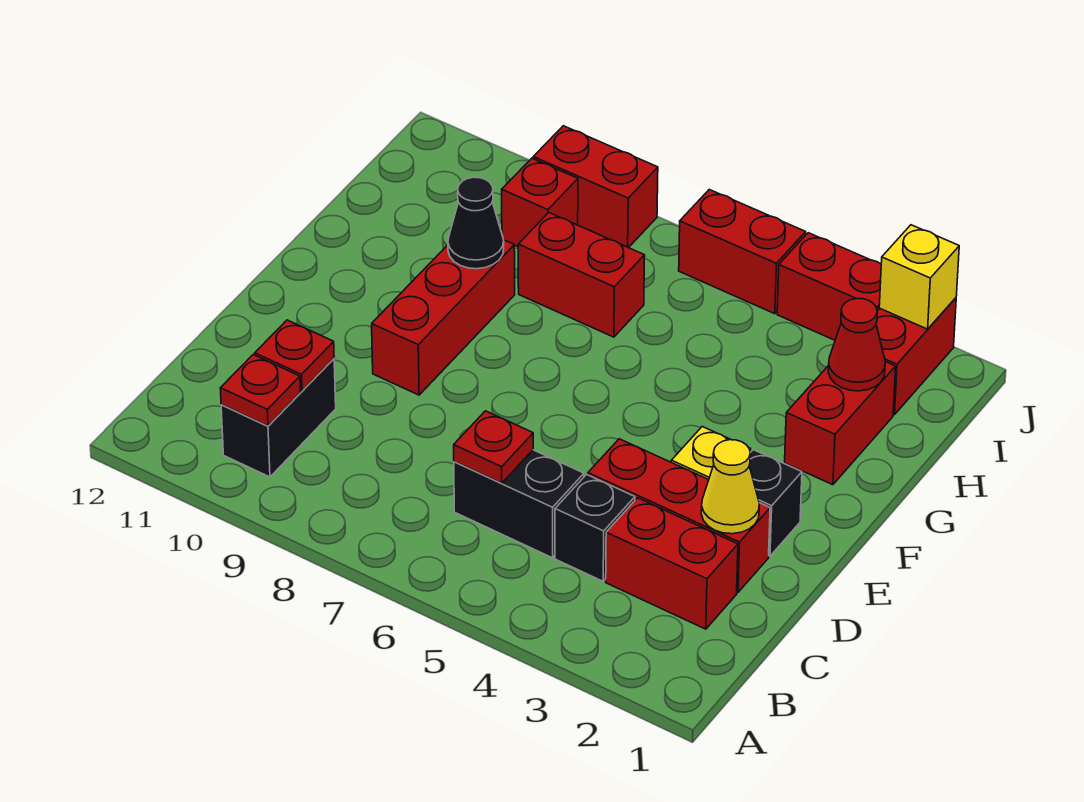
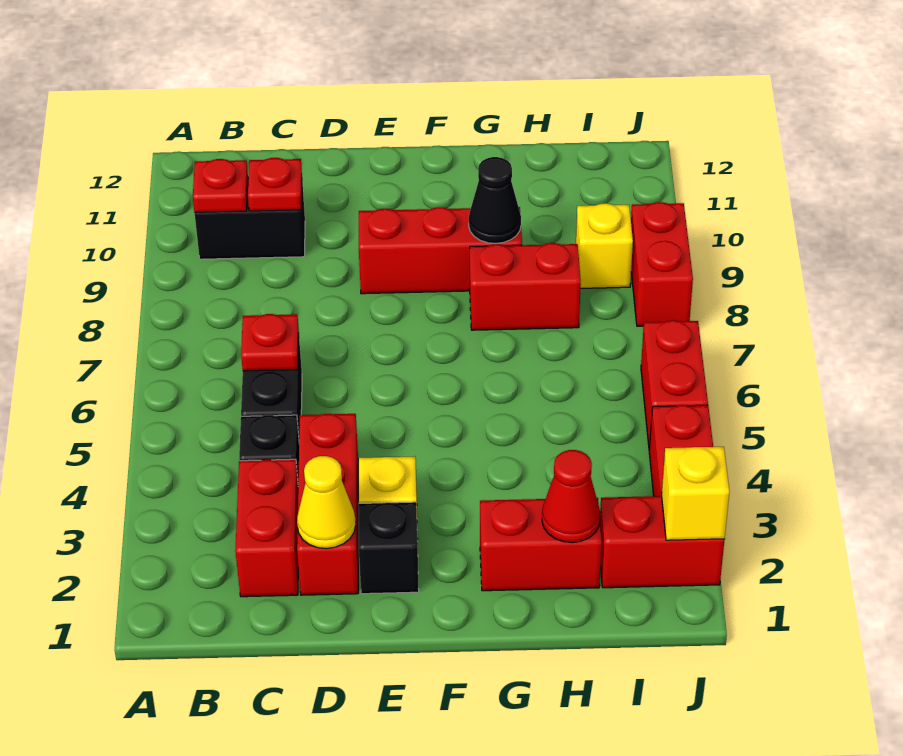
red 1x2 brick [518,213,645,337] -> red 1x2 brick turned to [470,243,581,330]
red 1x1 brick [502,158,578,247] -> yellow 1x1 brick [576,203,633,288]

